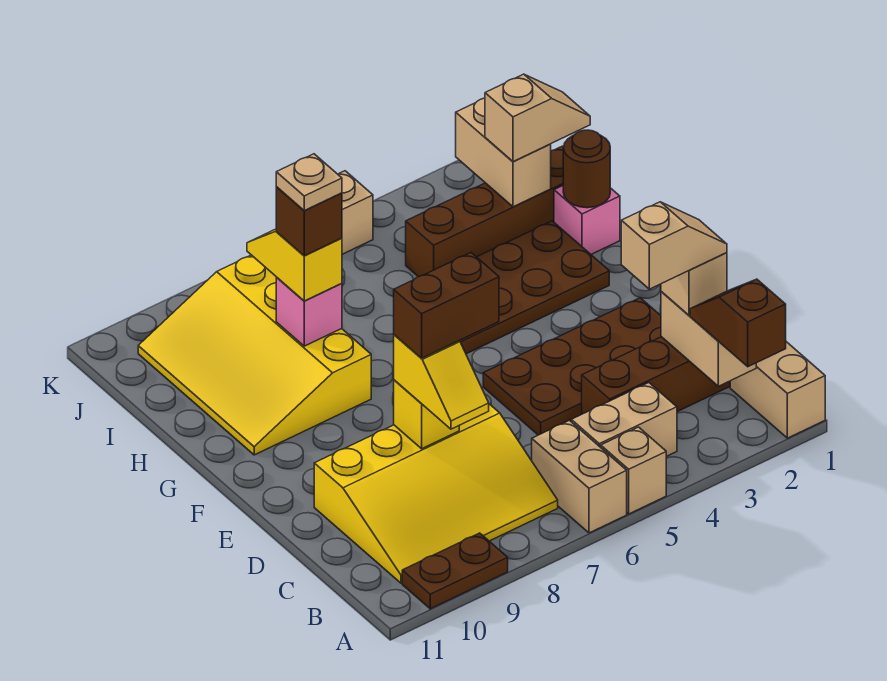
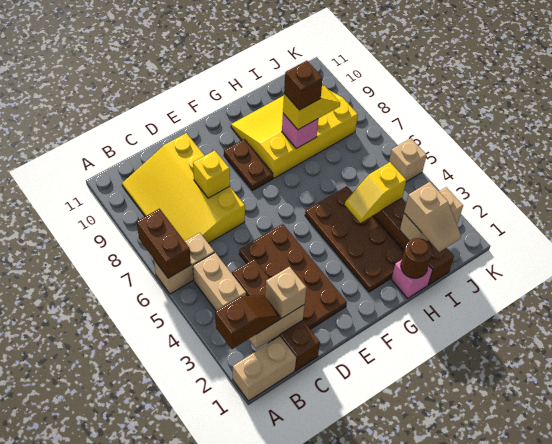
tan 1x1 brick [601,427,666,514] -> none
brown 1x2 plate [402,533,508,609] -> brown 1x2 plate moved to [224,139,273,190]
tan 1x2 slope [621,202,727,289] -> none
yellow 1x2 slope [394,335,489,429] -> yellow 1x2 slope moved to [345,162,406,223]
brown 1x2 brick [394,253,499,358] -> brown 1x2 brick moved to [136,209,191,278]
tan 1x1 plate [276,154,342,210] -> none

